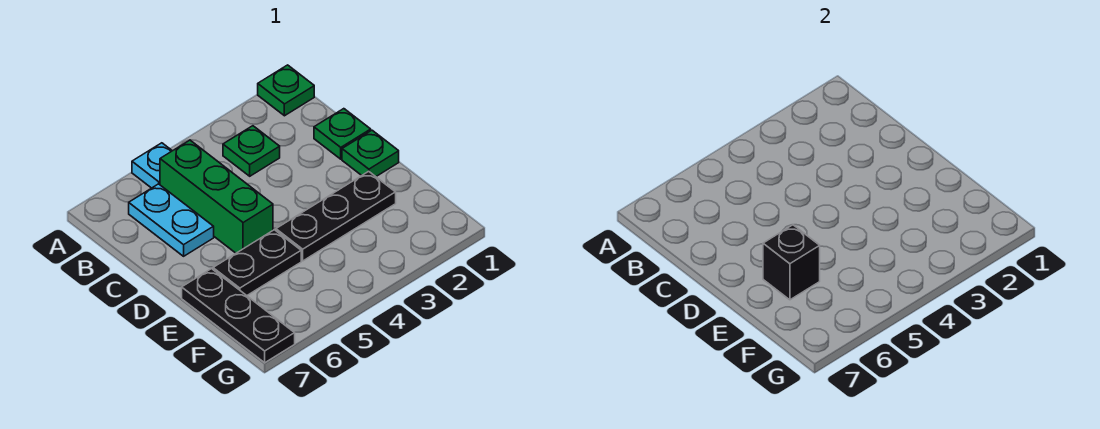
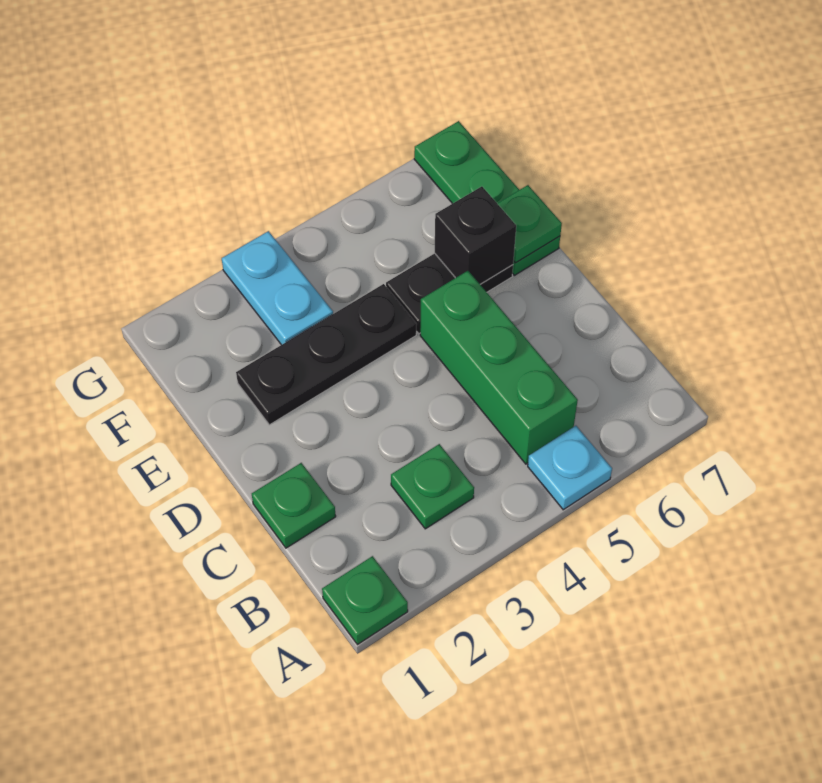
cyan 1x2 plate [129,184,214,256] -> cyan 1x2 plate moved to [222,231,333,345]
green 1x1 plate [342,130,399,177] -> green 1x1 plate moved to [497,185,562,263]
black 1x3 plate [182,269,295,363] -> green 1x3 plate [414,121,560,275]

